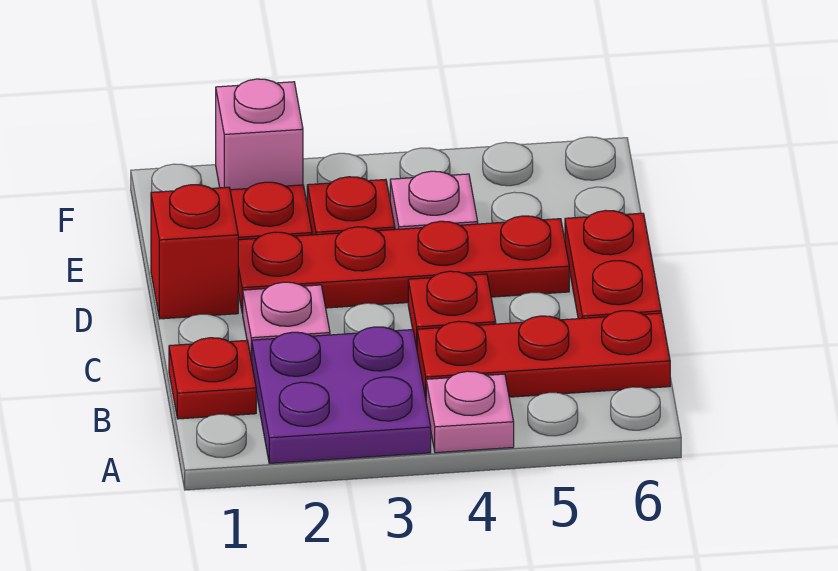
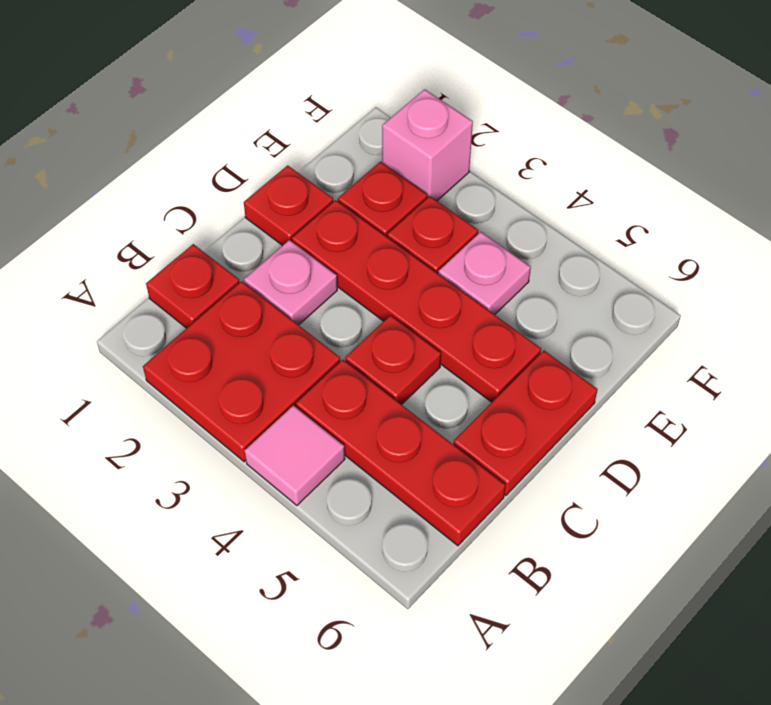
purple 2x2 plate [252,327,431,463] -> red 2x2 plate [143,281,341,462]
pink 1x1 plate [426,371,514,453] -> pink 1x1 tile [245,405,345,505]
red 1x1 brick [151,185,238,319] -> red 1x1 plate [244,165,334,246]

